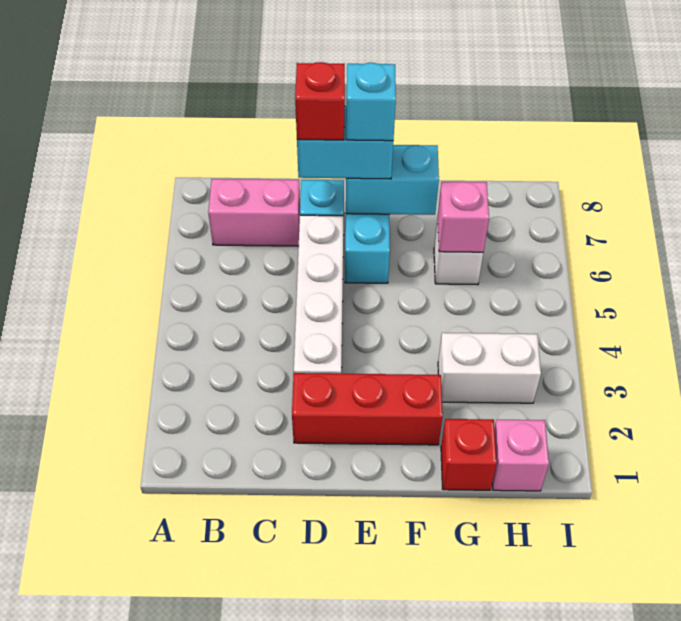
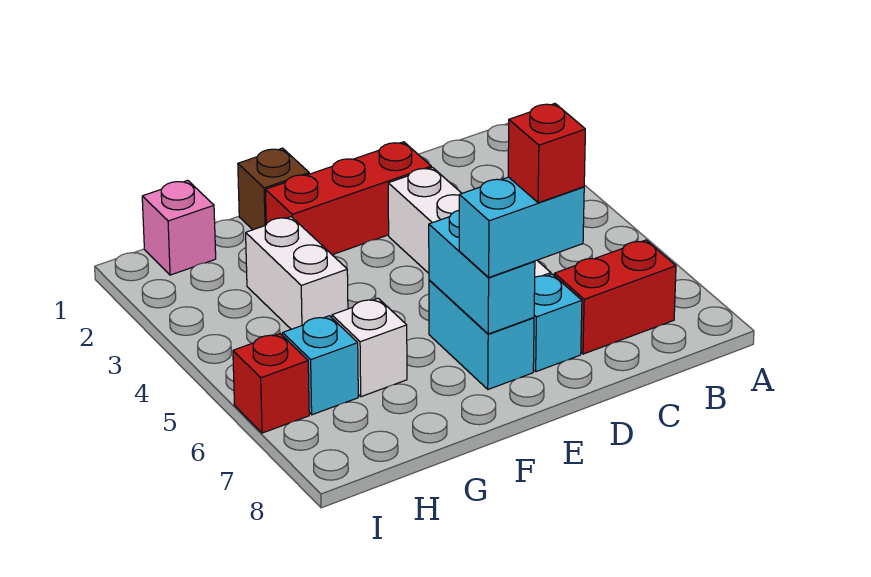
pink 1x2 brick [208,179,300,246] -> red 1x2 brick [555,240,676,354]
cyan 1x2 brick [346,145,439,215] -> cyan 1x2 brick turned to [429,210,535,334]
cyan 1x1 brick [346,63,396,141] -> cyan 1x1 brick moved to [283,316,358,415]
none -> brown 1x1 brick [238,148,309,230]
red 1x1 brick [441,419,497,490] -> red 1x1 brick moved to [233,334,309,433]
white 1x2 brick [438,333,541,403] -> white 1x2 brick turned to [246,217,348,329]
pink 1x1 brick [438,182,489,252] -> none

